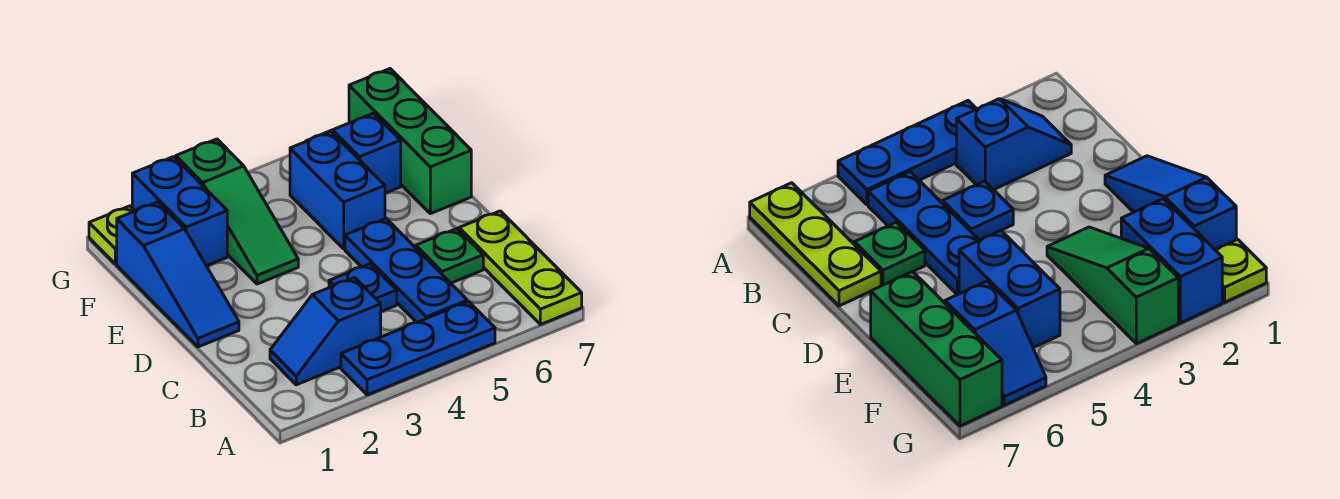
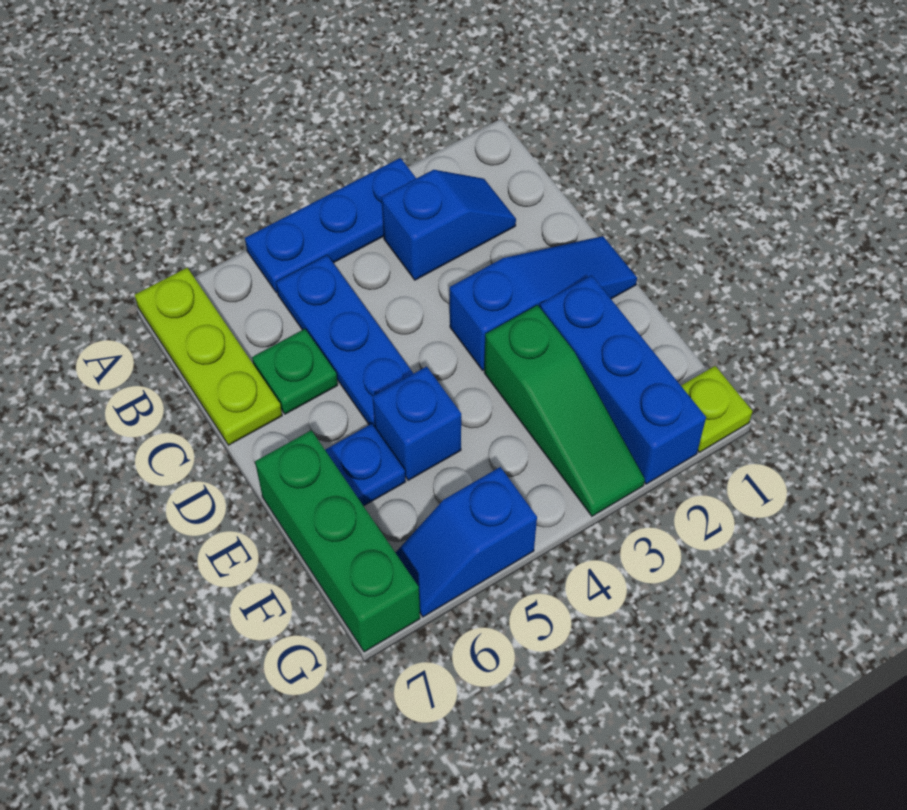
blue 1x1 plate [329,264,397,311] -> blue 1x1 plate moved to [325,424,406,506]
blue 1x3 slope [117,202,239,347] -> blue 1x3 slope turned to [450,236,637,370]
green 1x3 slope [176,139,298,284] -> green 1x3 slope turned to [484,305,645,516]
blue 1x2 brick [290,132,385,249] -> blue 1x1 brick [372,366,461,480]
blue 1x2 brick [132,157,227,266] -> blue 1x3 brick [540,275,706,484]
blue 1x2 slope [307,113,401,193] -> blue 1x2 slope turned to [395,467,537,617]

